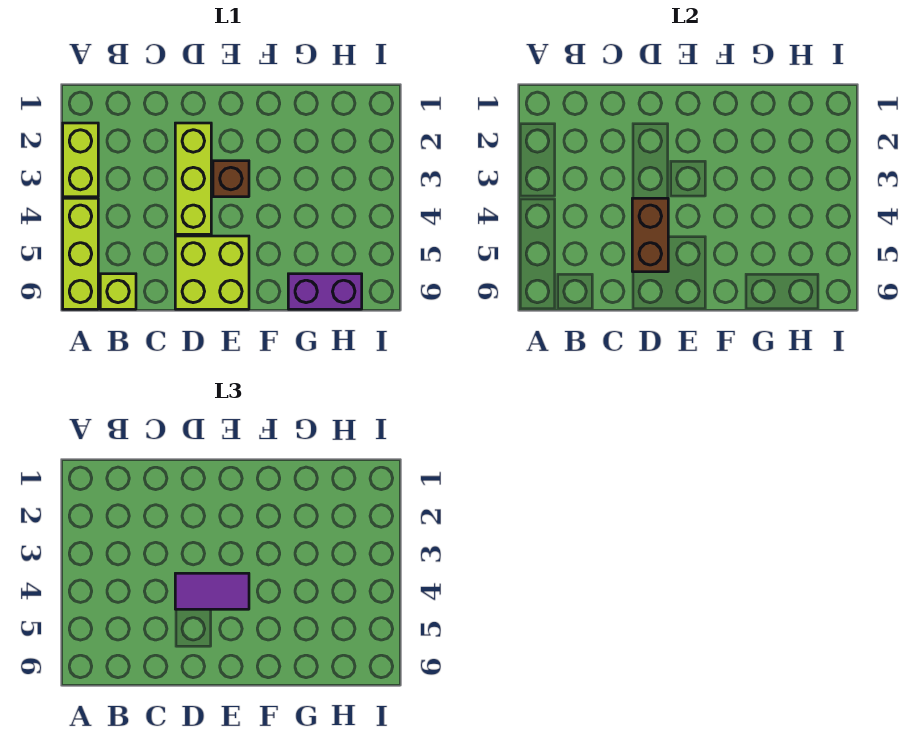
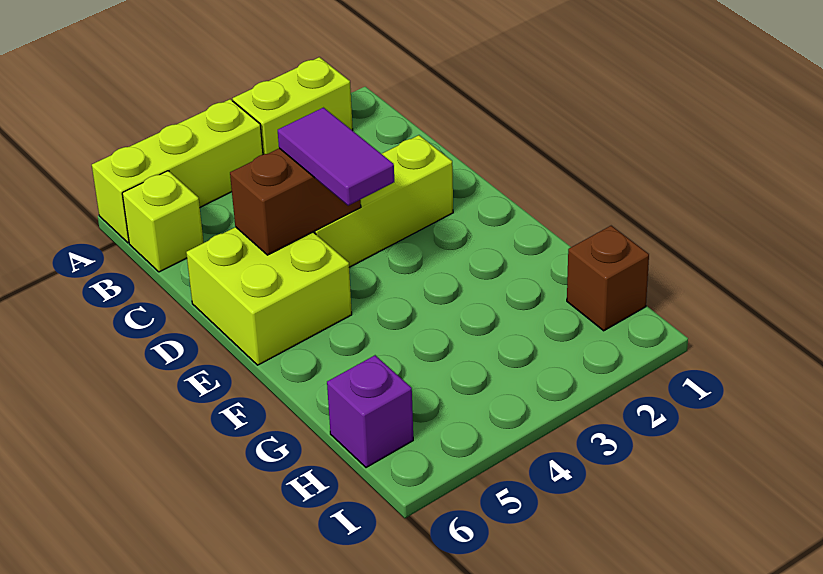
brown 1x1 brick [213,161,249,197] -> brown 1x1 brick moved to [567,226,649,331]
purple 1x2 brick [288,274,362,309] -> purple 1x1 brick [327,355,413,468]

